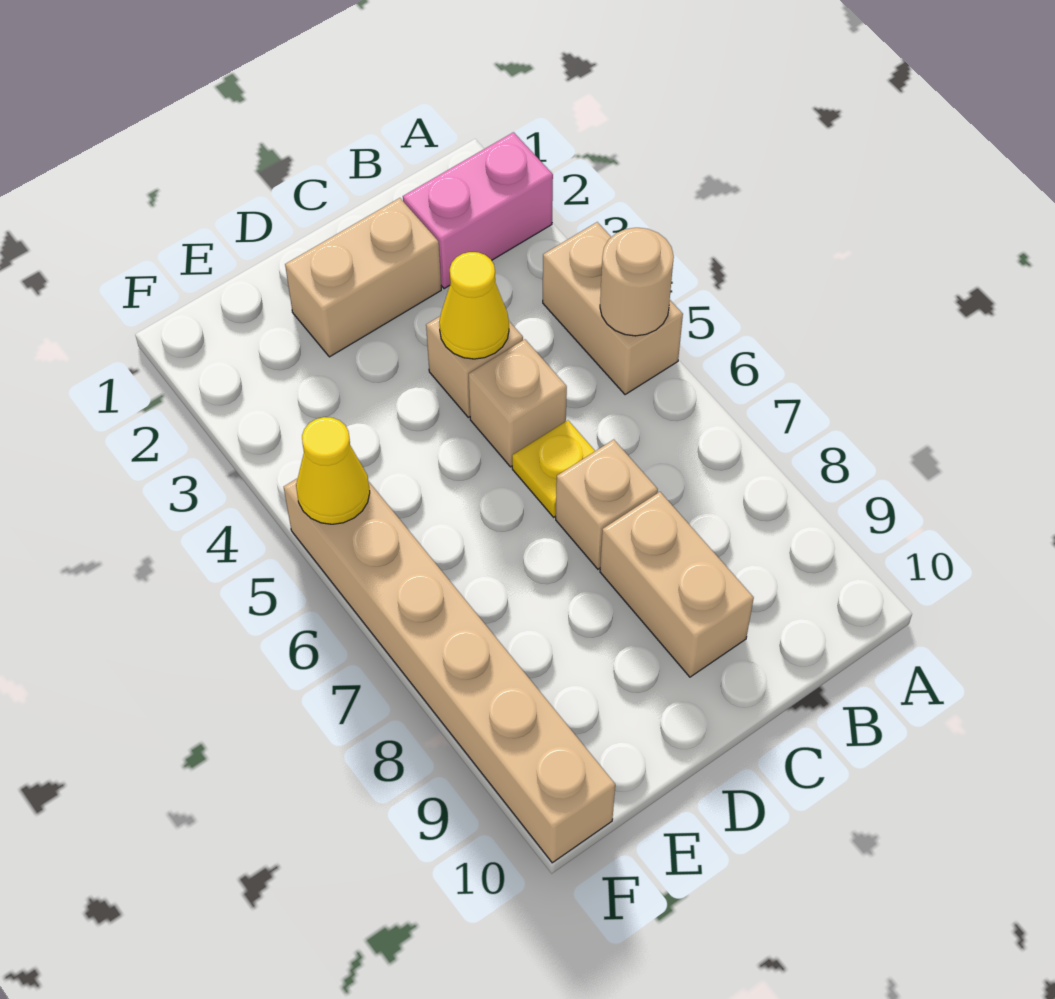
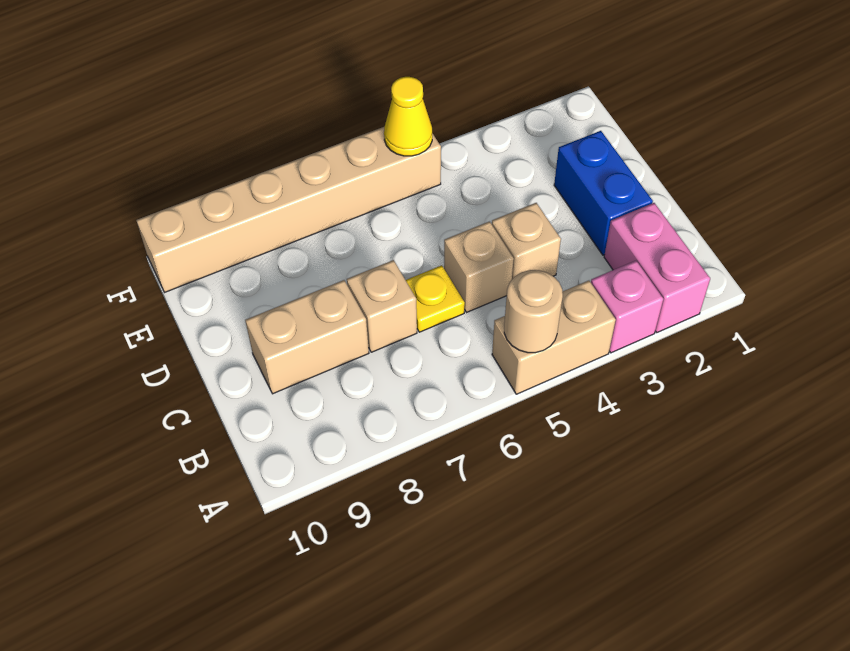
none -> pink 1x1 brick [591,261,663,353]
tan 1x2 brick [285,198,441,357] -> blue 1x2 brick [554,131,653,255]
yellow 1x1 cone [439,252,509,359] -> none

